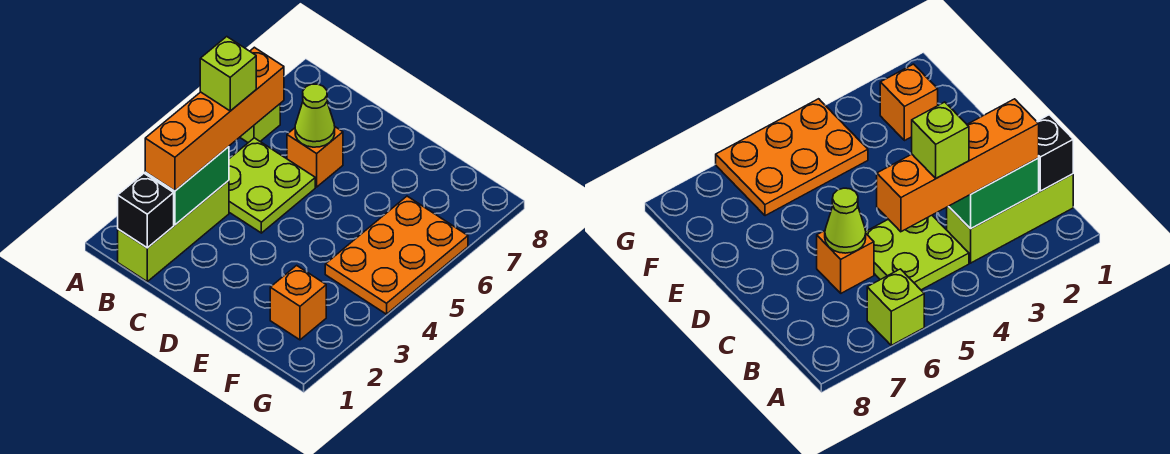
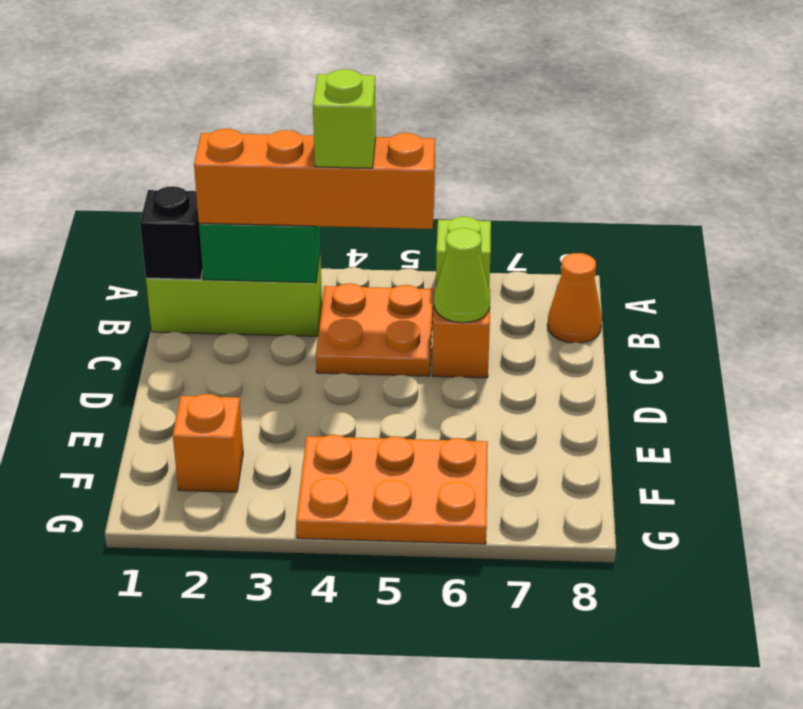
lime 2x2 plate [229,138,315,233] -> orange 2x2 plate [316,283,433,376]
none -> orange 1x1 cone [547,253,602,343]

